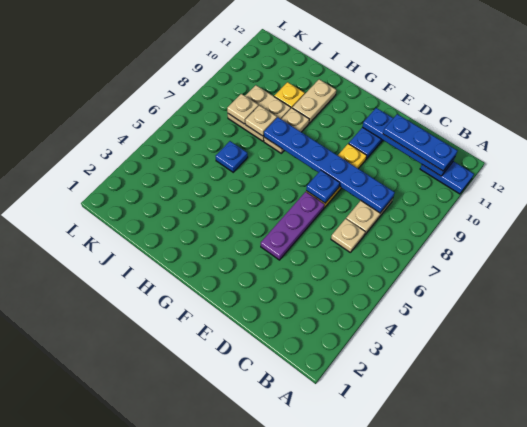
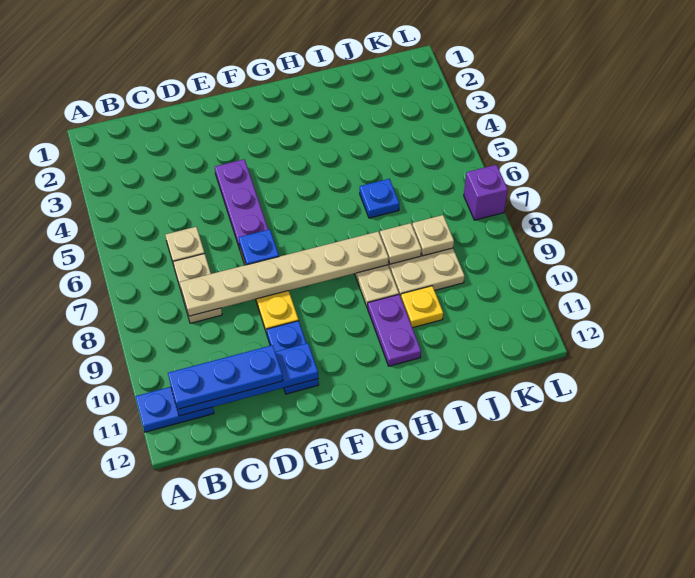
blue 1x6 plate [264,117,395,213] -> tan 1x6 plate [180,232,389,316]
tan 1x2 plate [292,79,336,123] -> purple 1x2 plate [368,295,421,366]
none -> purple 1x1 brick [464,165,508,220]

